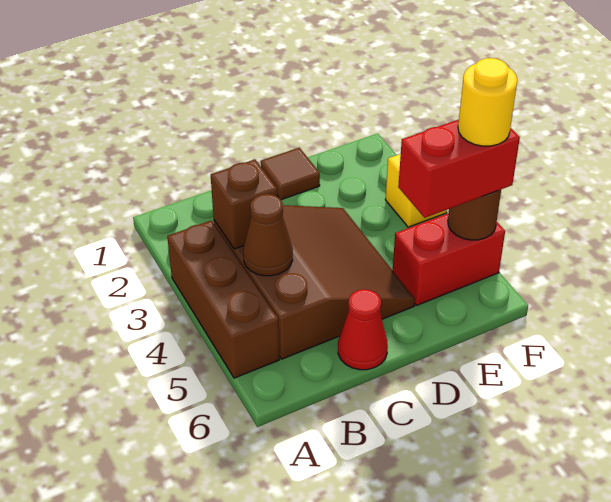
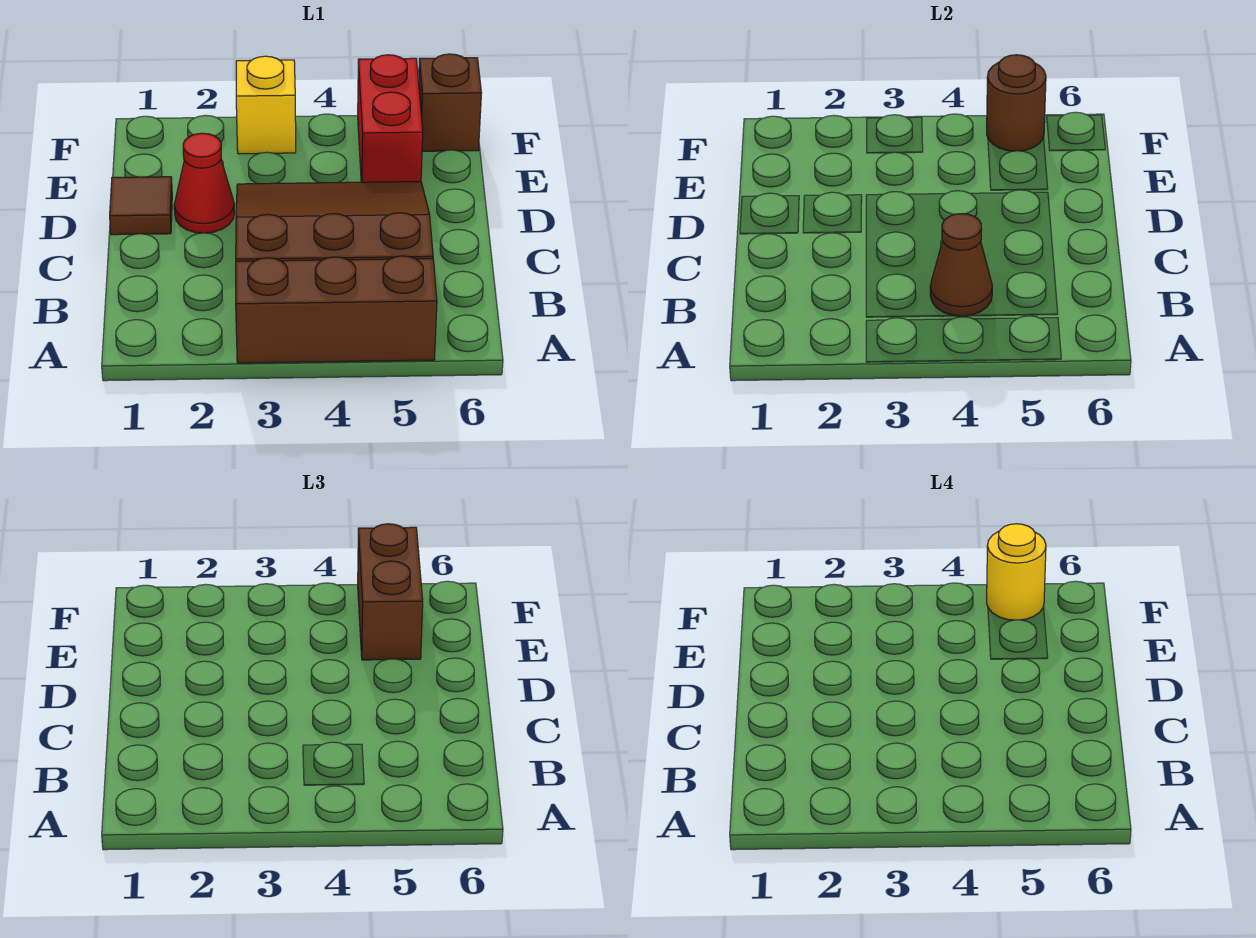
brown 1x1 brick [211,159,277,249] -> brown 1x1 brick moved to [419,54,481,151]
red 1x1 cone [338,289,388,370] -> red 1x1 cone moved to [174,133,234,233]
red 1x2 brick [398,119,520,218] -> brown 1x2 brick [358,524,423,660]

